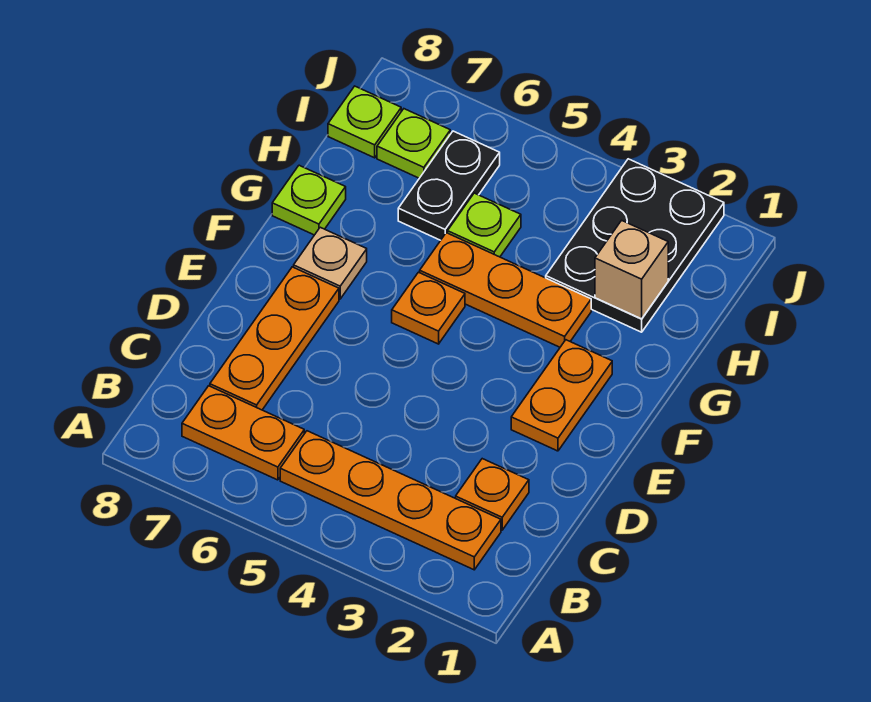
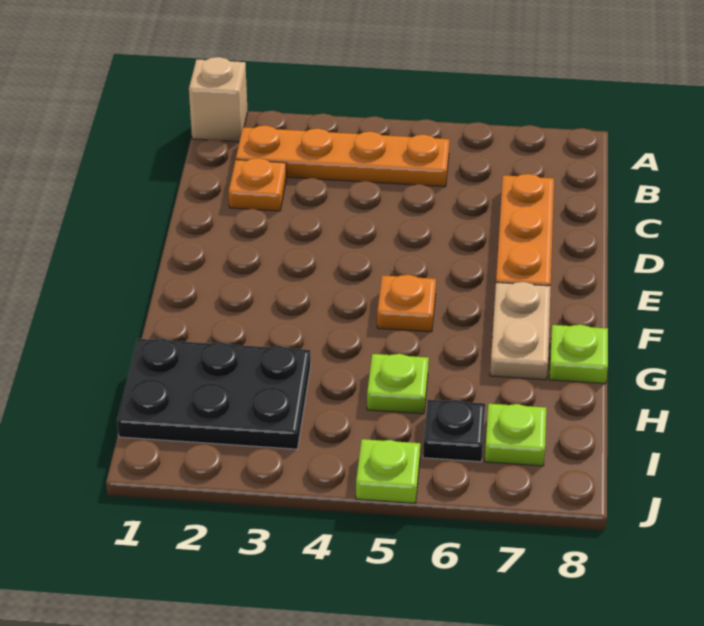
orange 1x2 plate [182,386,304,480] -> none
orange 1x2 plate [511,340,612,451] -> none
tan 1x1 plate [294,227,367,299] -> tan 1x2 plate [490,282,551,380]
orange 1x3 plate [420,233,591,347] -> none
black 2x3 plate [546,159,724,332] -> black 2x3 plate turned to [117,338,311,449]
tan 1x1 brick [595,220,668,319] -> tan 1x1 brick moved to [189,57,248,142]
black 1x2 plate [398,131,500,240] -> black 1x1 plate [423,400,485,462]
lime 1x1 plate [328,86,401,158] -> lime 1x1 plate moved to [356,439,420,503]

